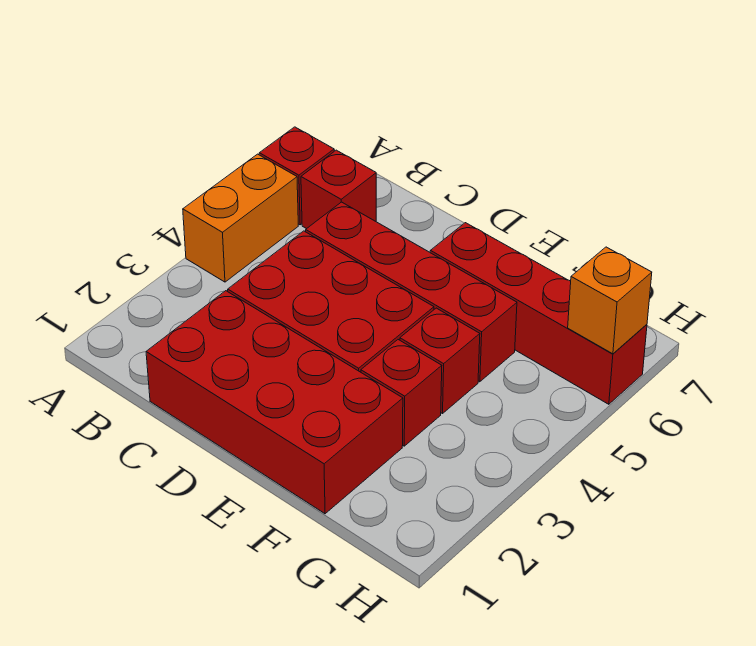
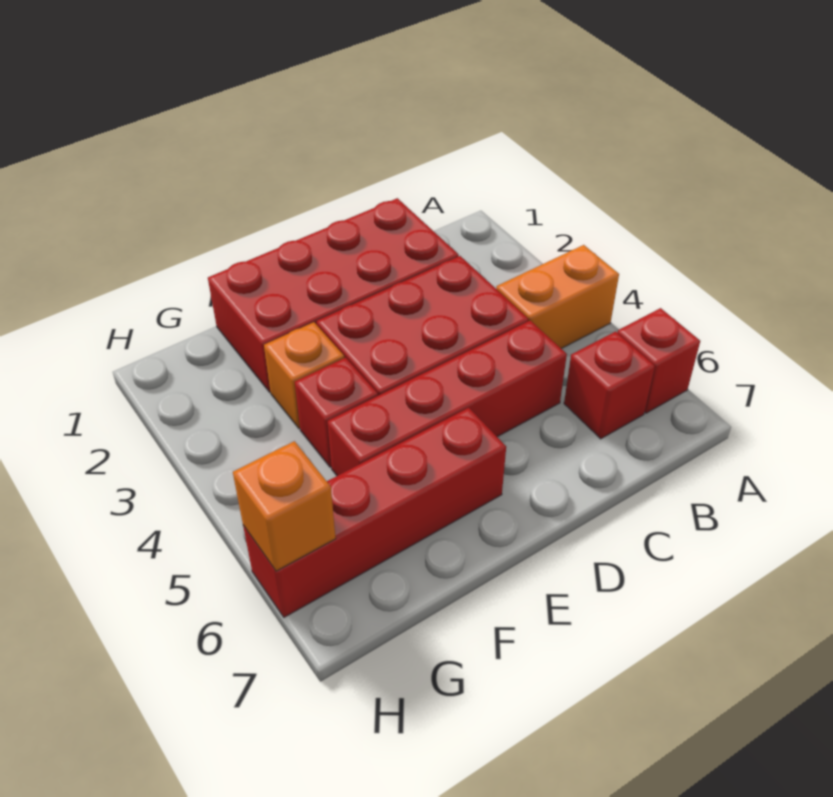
orange 1x2 brick [183,154,298,282] -> orange 1x2 brick turned to [496,245,619,349]
red 1x1 brick [361,340,442,446] -> orange 1x1 brick [264,322,344,429]

